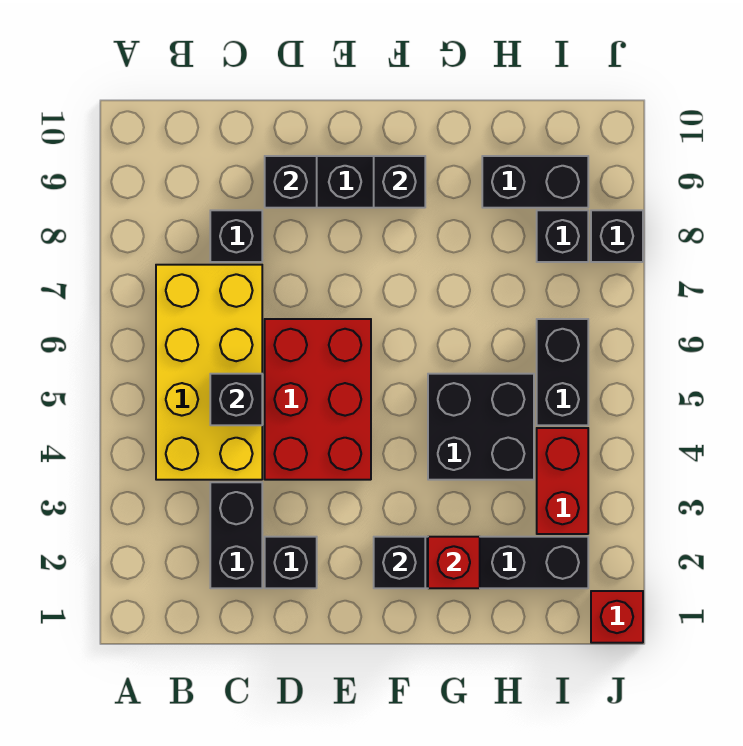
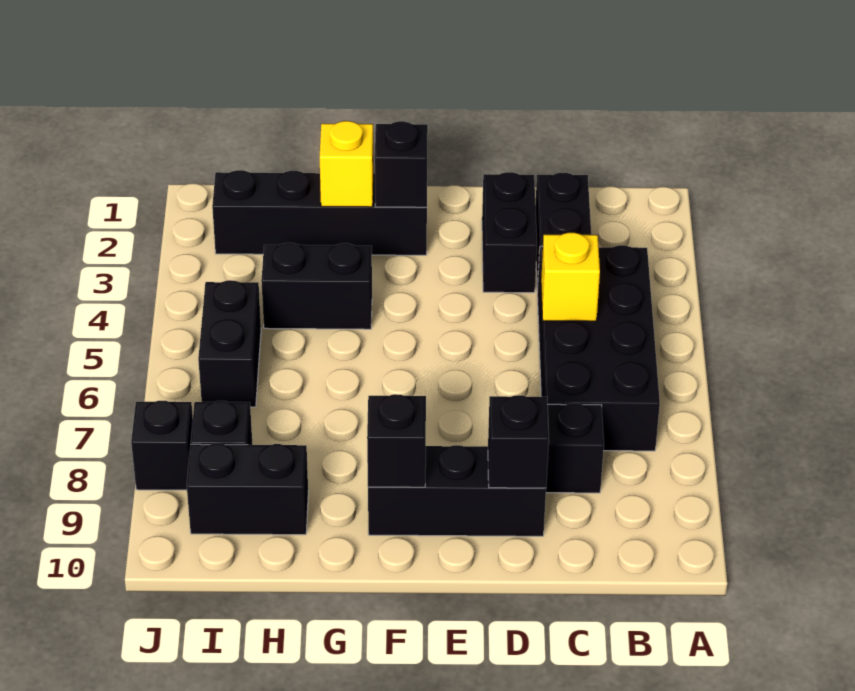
yellow 2x4 brick [156,265,262,480] -> black 2x4 brick [537,245,660,451]
black 1x1 brick [210,374,262,425] -> yellow 1x1 brick [541,233,600,321]
black 1x1 brick [265,537,317,588] -> black 1x2 brick [482,172,537,293]
red 2x3 brick [265,319,371,480] -> none
red 1x1 brick [428,537,480,588] -> yellow 1x1 brick [320,121,374,207]
black 2x2 brick [428,374,534,480] -> black 1x2 brick [261,243,372,329]
red 1x2 brick [537,428,588,534] -> none
red 1x1 brick [591,591,643,643] -> none

